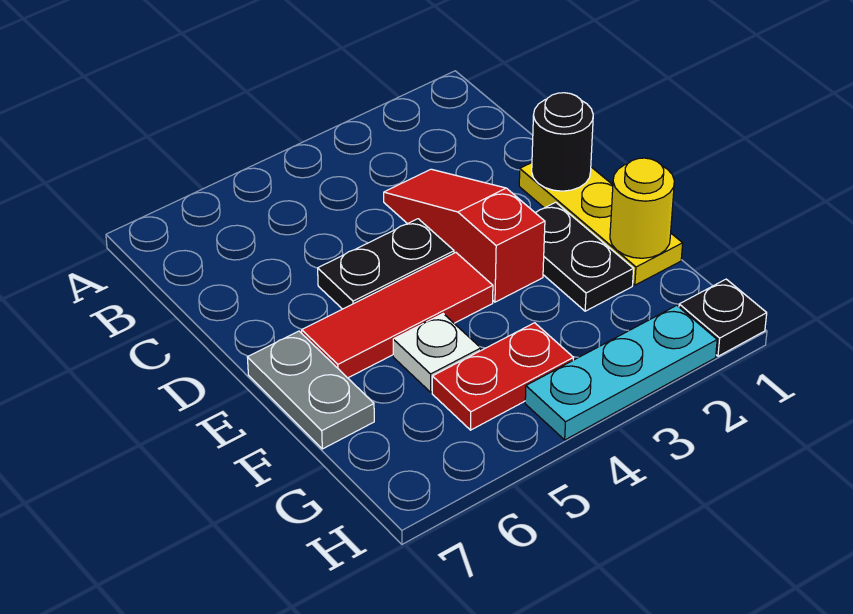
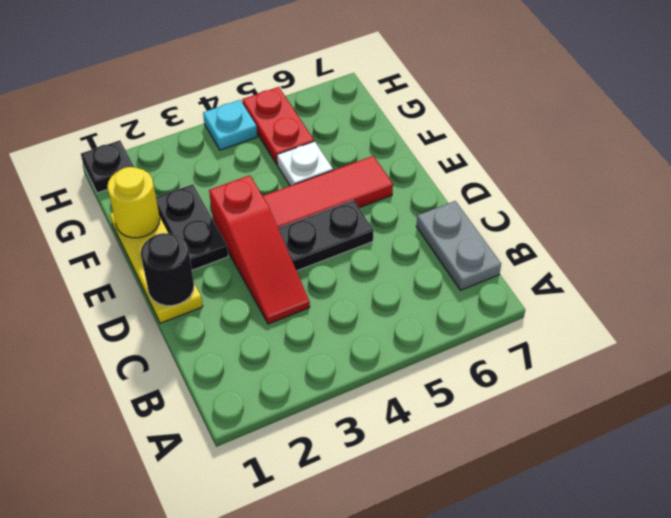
grey 1x2 plate [247,331,374,449] -> grey 1x2 plate moved to [416,201,501,290]
red 1x2 plate [432,323,573,430] -> red 1x2 plate turned to [242,87,314,165]
cyan 1x3 plate [525,305,717,440] -> cyan 1x1 plate [203,100,257,150]

